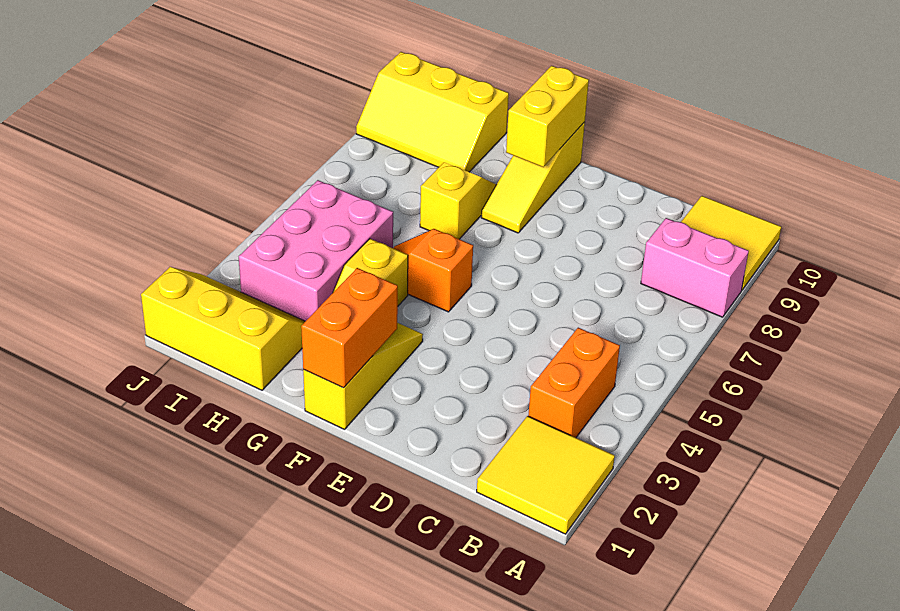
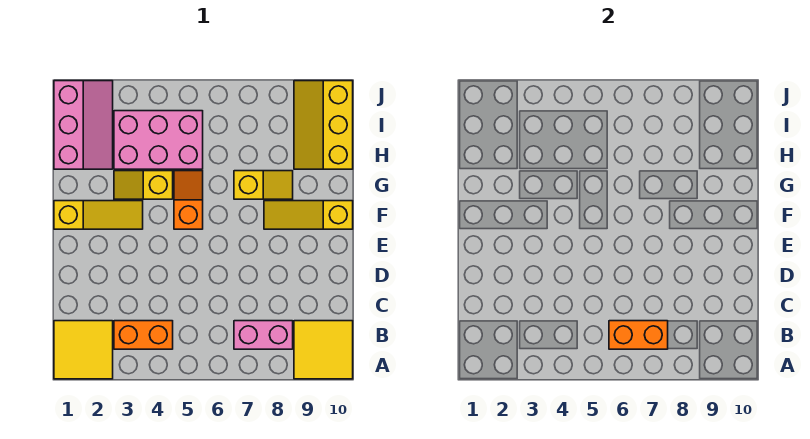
pink 1x2 brick [641,218,749,317] -> pink 1x2 brick turned to [234,321,293,349]
orange 1x2 brick [301,268,398,388] -> orange 1x2 brick moved to [609,321,668,349]
yellow 1x2 brick [506,66,589,167] -> none
yellow 2x3 slope [141,267,305,390] -> pink 2x3 slope [54,81,113,169]

